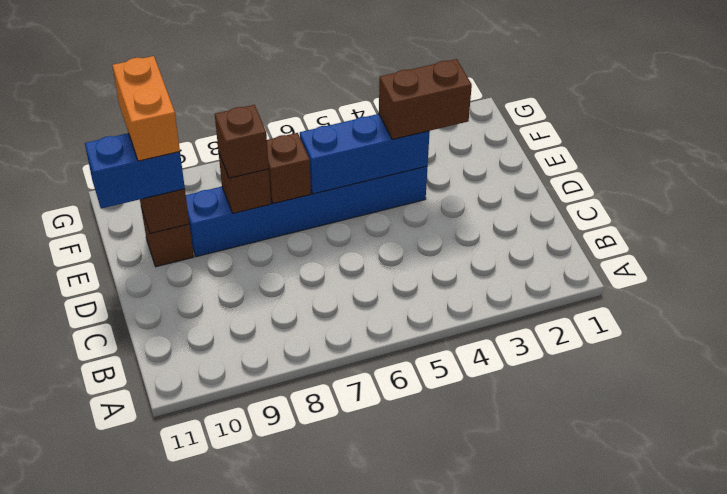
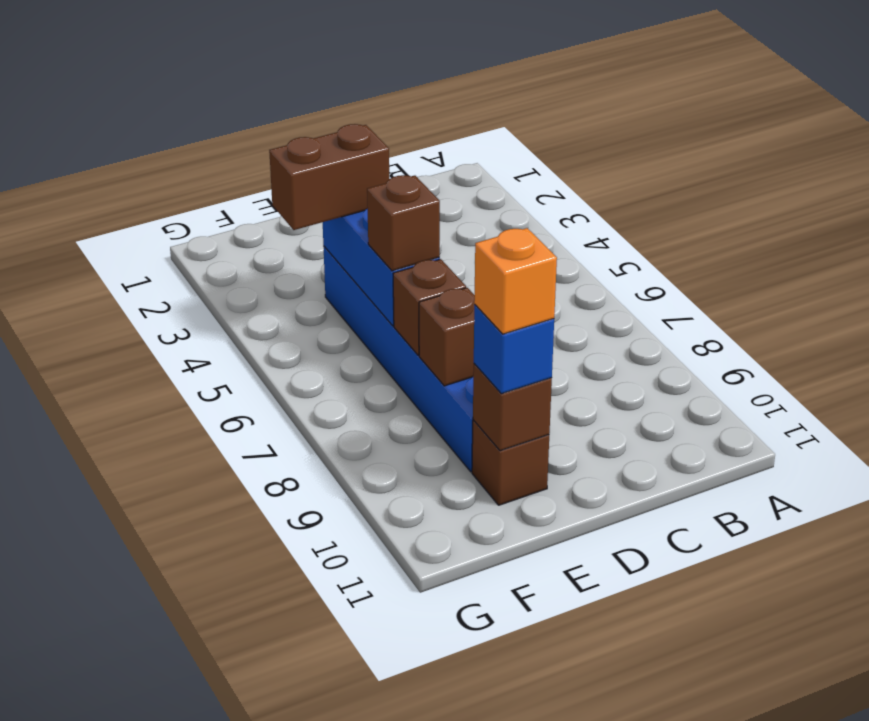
brown 1x2 brick [379,59,472,140] -> brown 1x2 brick turned to [269,124,389,230]
brown 1x1 brick [215,105,269,178] -> brown 1x1 brick moved to [367,175,440,271]
blue 1x2 brick [85,133,185,209] -> blue 1x1 brick [474,305,554,394]
orange 1x2 brick [112,56,180,161] -> orange 1x1 brick [474,228,557,334]

